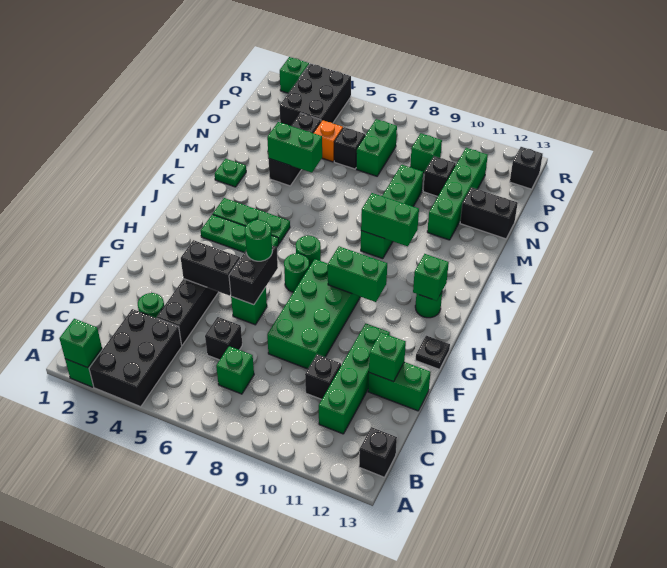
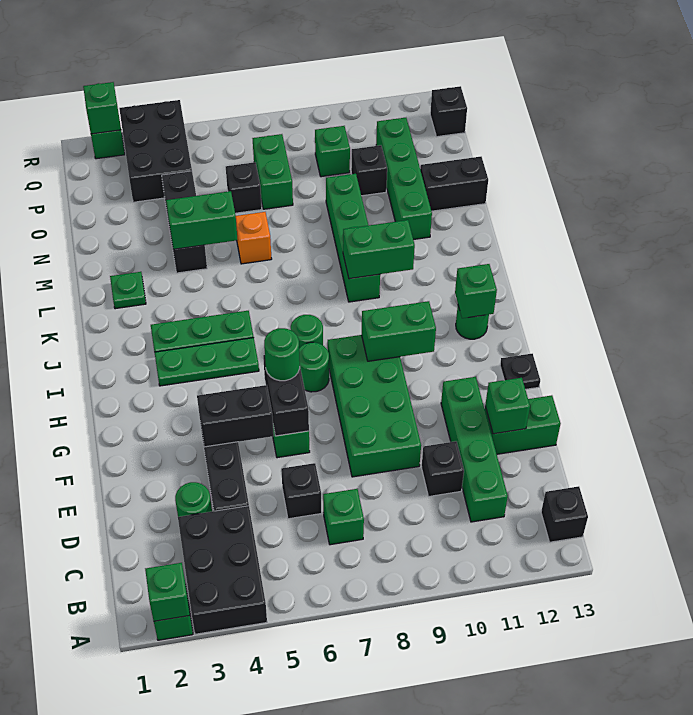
orange 1x1 brick [314,120,343,162] -> orange 1x1 brick moved to [236,212,272,264]
none -> green 1x1 brick [83,82,121,134]

